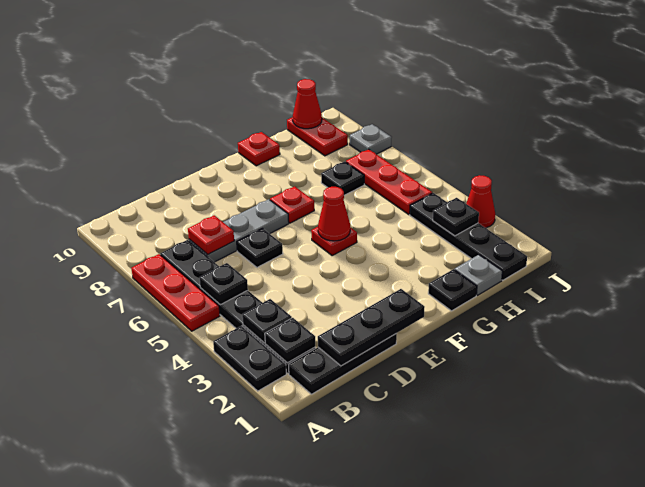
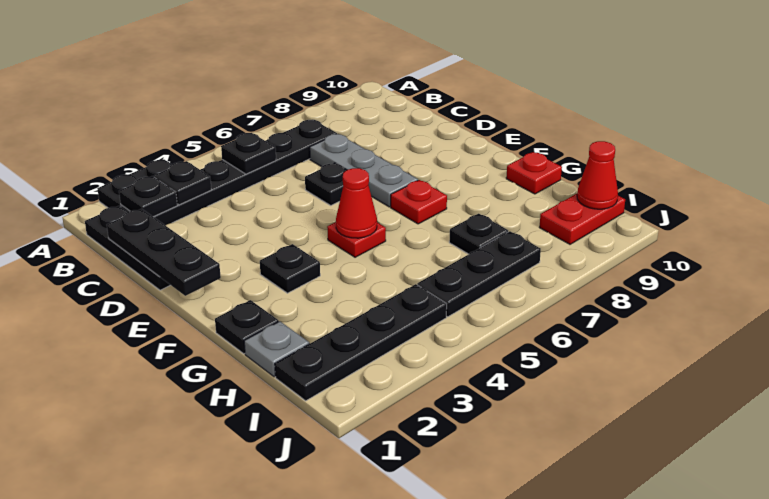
red 1x3 plate [131,254,220,331] -> none
red 1x1 plate [188,215,234,254] -> none
black 1x1 plate [433,198,479,236] -> black 1x1 plate moved to [260,244,320,293]
red 1x3 plate [346,149,432,214] -> black 1x3 plate [417,231,541,317]
red 1x1 cone [466,175,495,228] -> none
grey 1x1 plate [350,124,392,154] -> none

